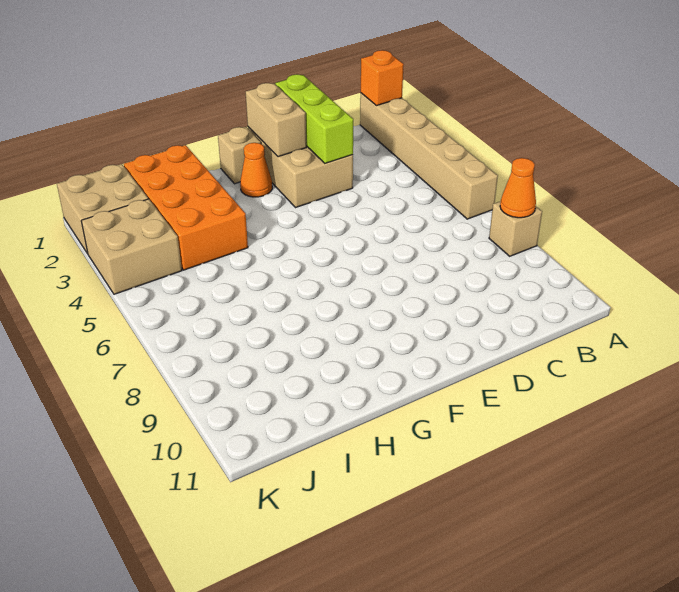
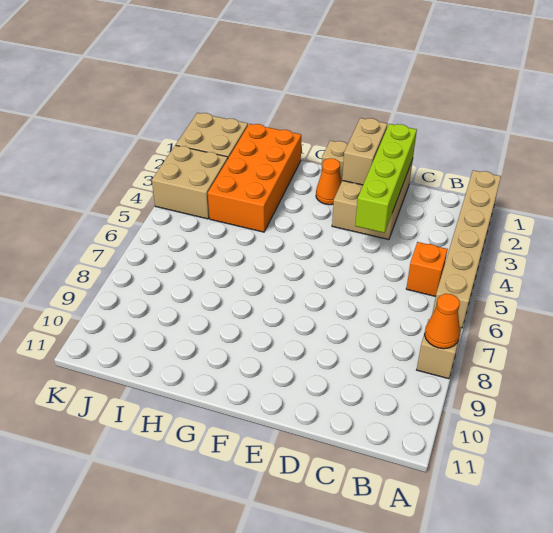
orange 1x1 brick [361,50,404,106] -> orange 1x1 brick moved to [406,242,448,296]
lime 1x3 brick [275,74,353,163] -> lime 1x4 brick [355,124,417,233]

